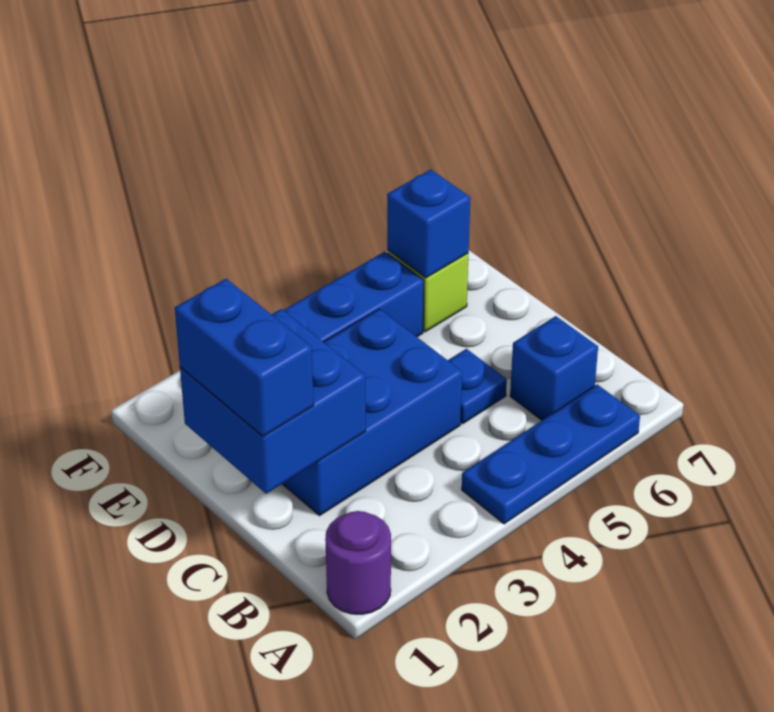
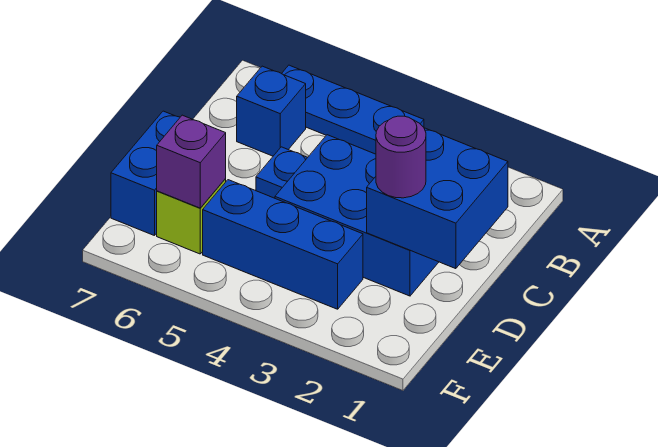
purple 1x1 round brick [325,511,391,614] -> purple 1x1 round brick moved to [376,116,426,198]
blue 1x2 brick [175,279,314,436] -> blue 1x2 brick moved to [111,111,180,236]
blue 1x1 brick [387,169,470,278] -> purple 1x1 brick [157,115,226,208]

